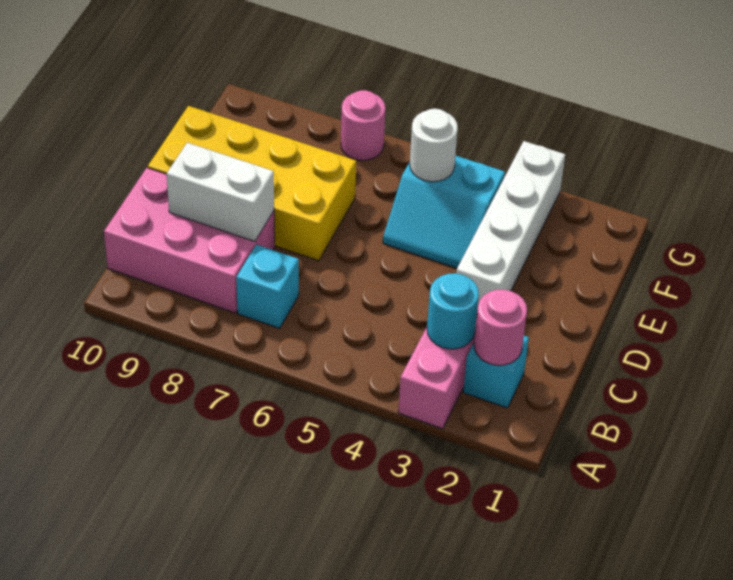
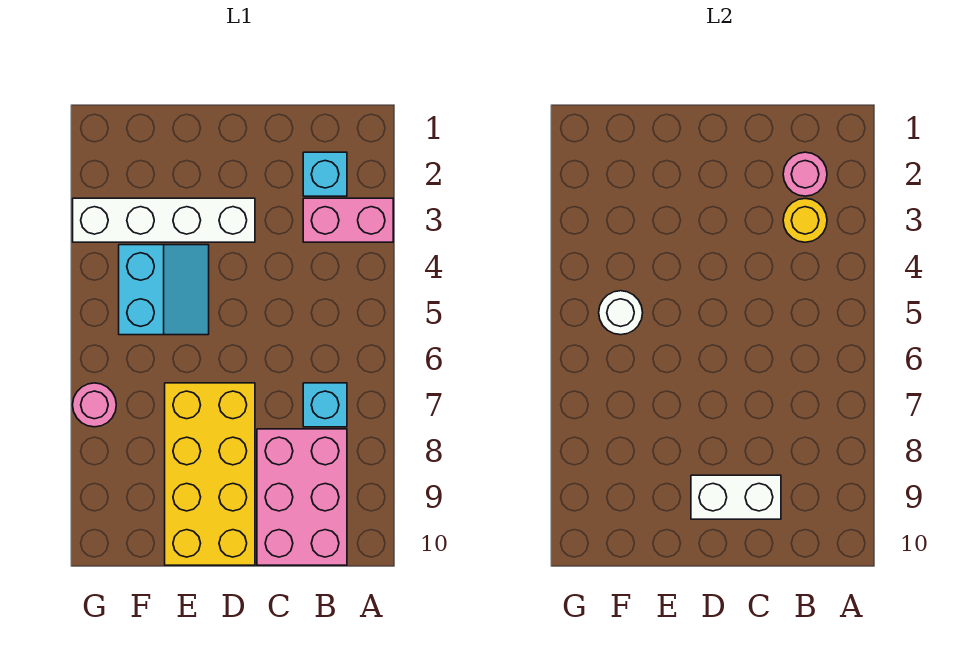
cyan 1x1 round brick [427,273,479,349] -> yellow 1x1 round brick [783,199,827,242]
white 1x2 brick [167,143,274,241] -> white 1x2 brick turned to [691,475,781,519]

